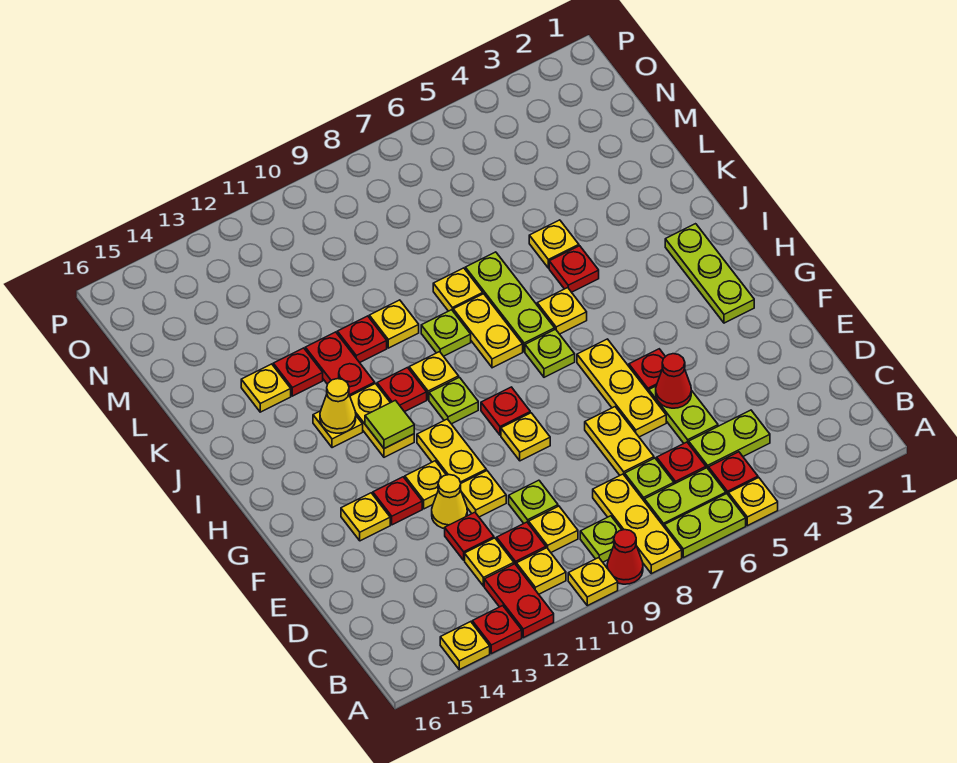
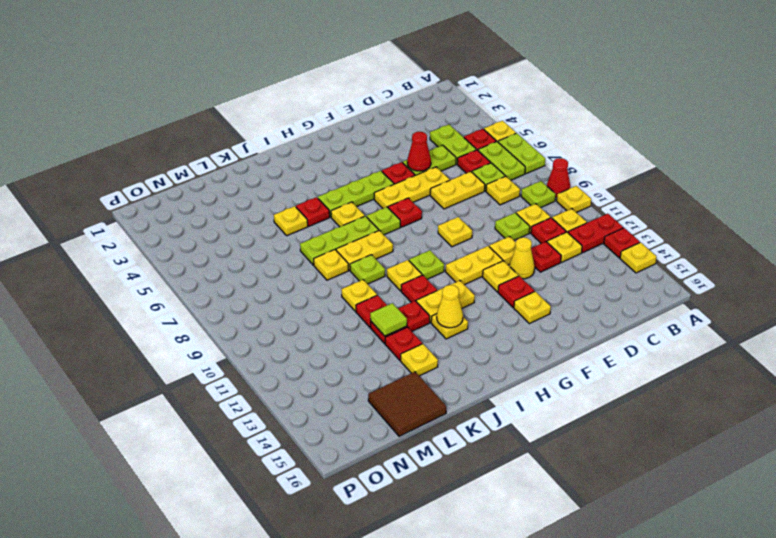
yellow 1x3 plate [593,474,682,574] -> yellow 1x1 plate [486,176,520,205]
lime 1x3 plate [665,224,754,323] -> lime 1x3 plate moved to [318,171,394,217]
red 1x1 plate [481,387,530,435] -> red 1x1 plate moved to [388,198,422,227]
lime 1x1 tile [365,400,414,449] -> lime 1x1 tile moved to [370,303,407,336]
none -> brown 2x2 tile [368,372,446,436]

